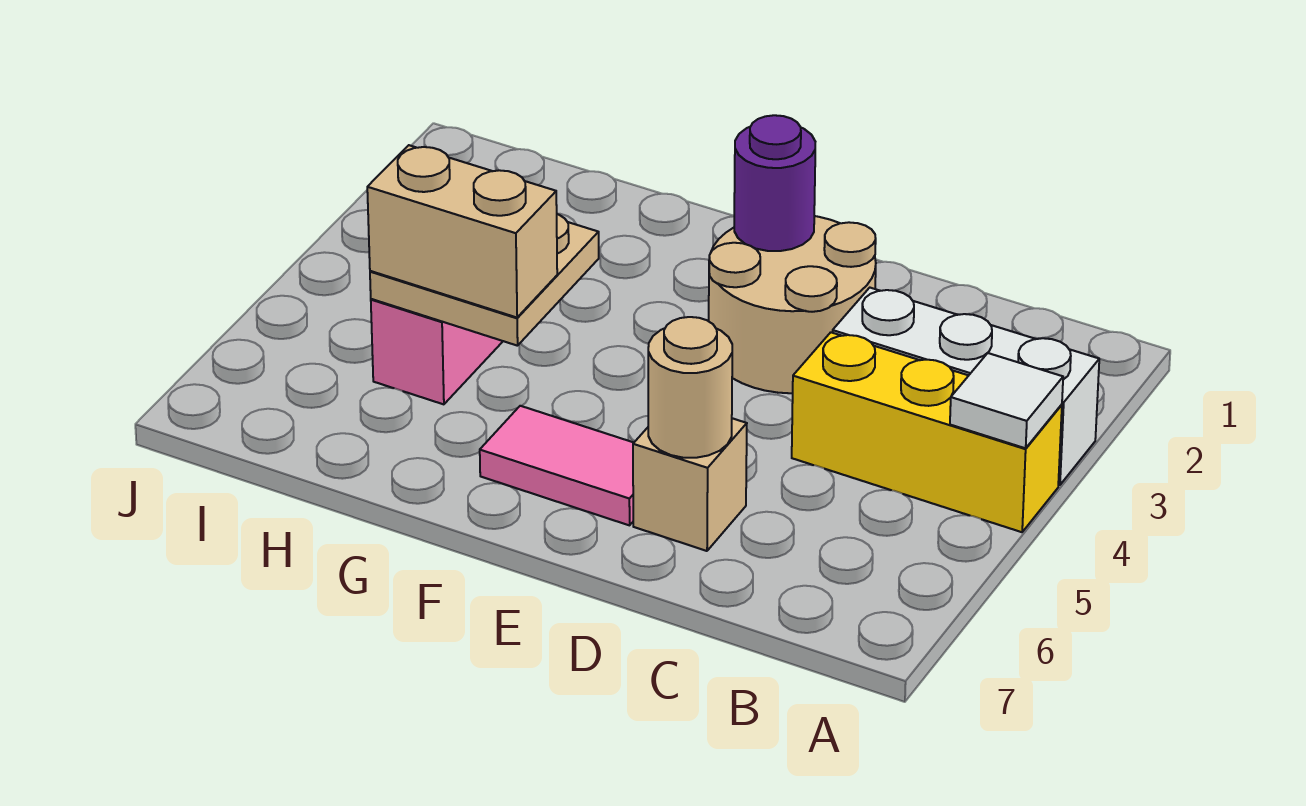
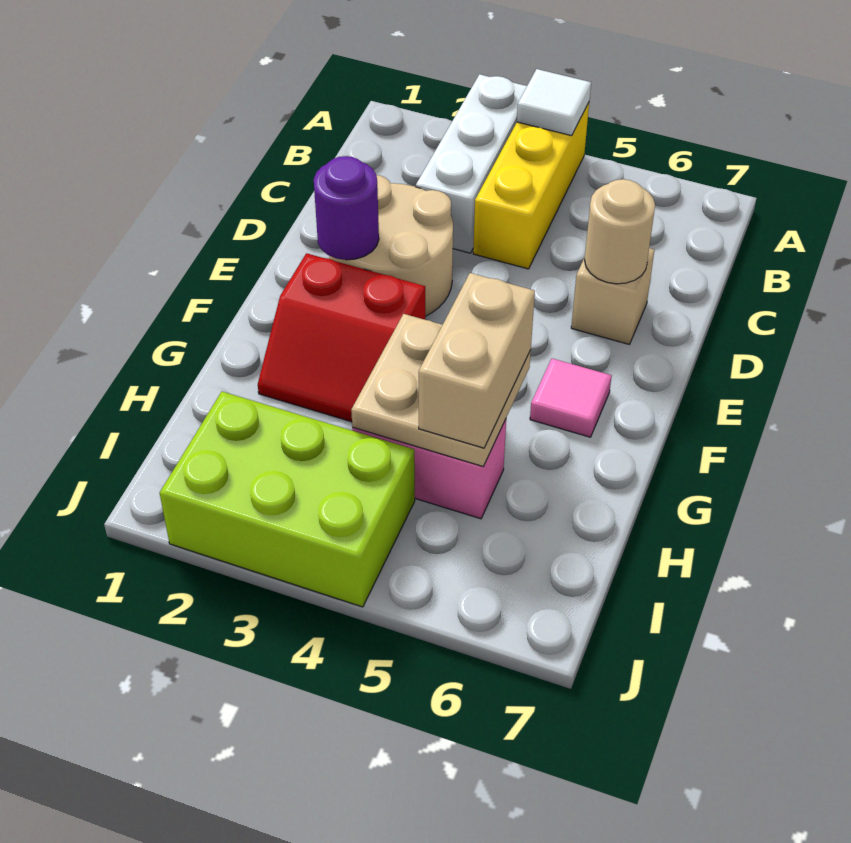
pink 1x2 tile [480,406,634,525] -> pink 1x1 tile [530,359,612,437]
none -> red 2x2 slope [258,253,425,422]
none -> lime 2x3 brick [160,392,415,607]

